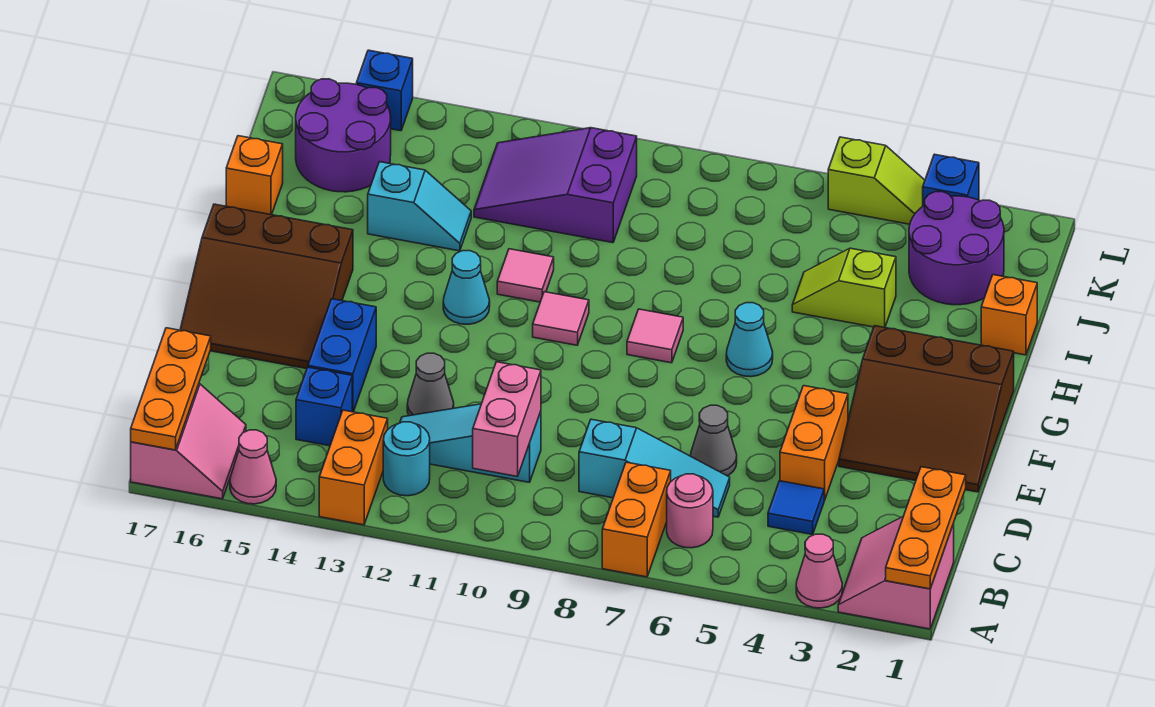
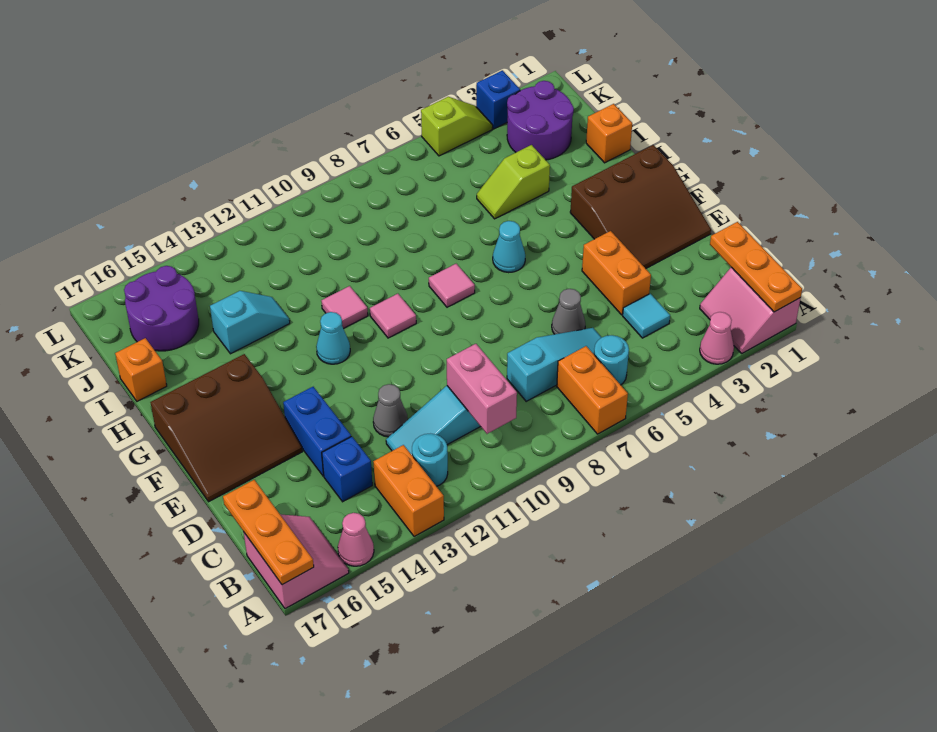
pink 1x1 round brick [667,474,713,548] -> cyan 1x1 round brick [594,335,629,385]
blue 1x1 tile [768,481,824,534] -> cyan 1x1 tile [623,294,670,338]
purple 2x3 slope [474,128,637,243] -> none
blue 1x1 brick [356,50,413,131] -> none

